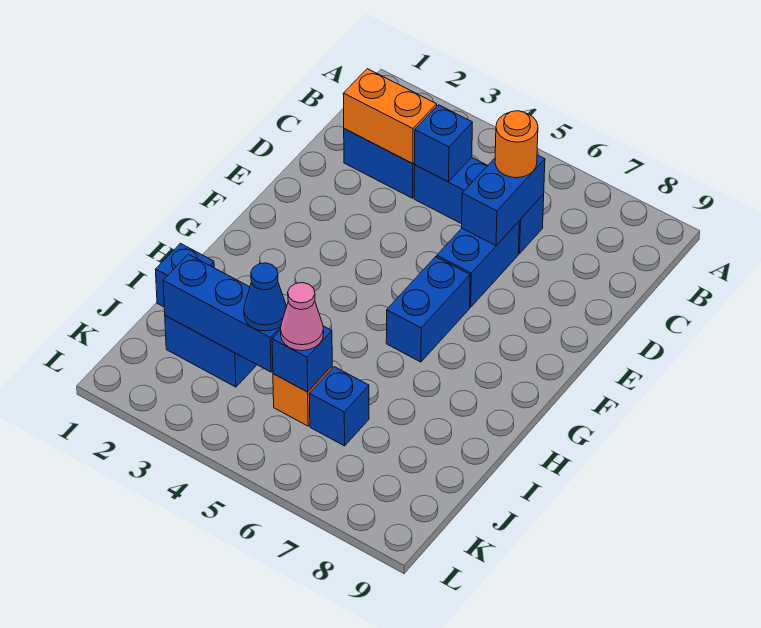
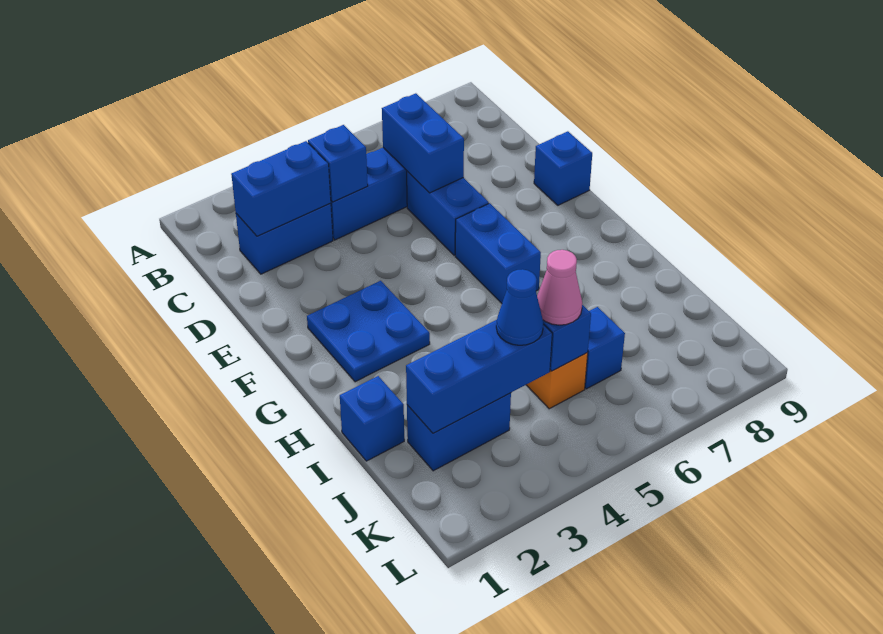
orange 1x2 brick [343,69,437,164] -> blue 1x2 brick [231,141,331,236]
orange 1x1 round brick [495,111,538,178] -> none
none -> blue 1x1 brick [534,131,592,205]
none -> blue 2x2 plate [307,281,430,382]

